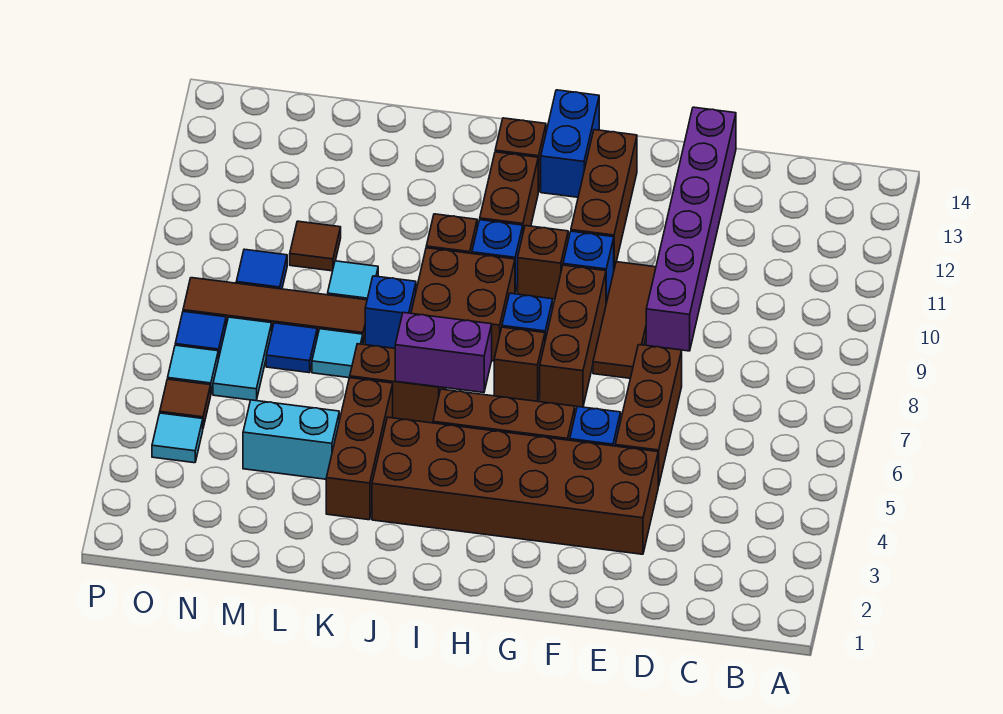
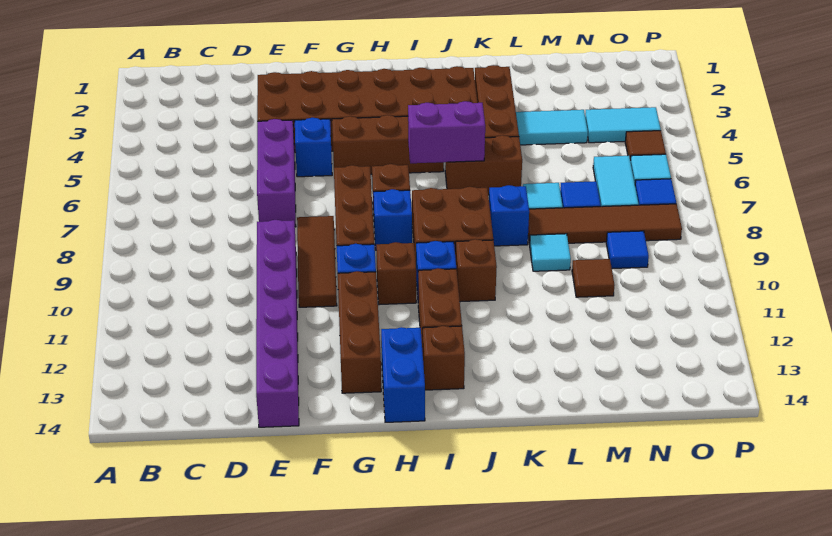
brown 1x3 brick [615,345,682,486] -> purple 1x3 brick [257,119,296,227]
cyan 1x2 brick [243,400,339,479] -> cyan 1x2 tile [516,110,588,145]
cyan 1x1 tile [152,413,203,463] -> cyan 1x2 tile [585,107,661,143]

